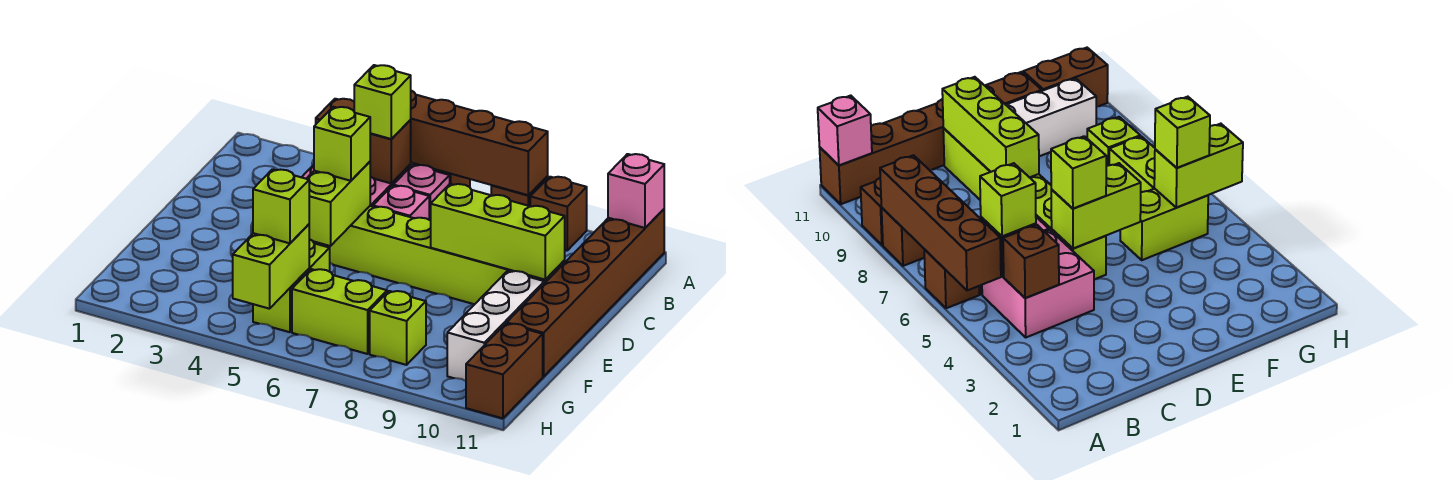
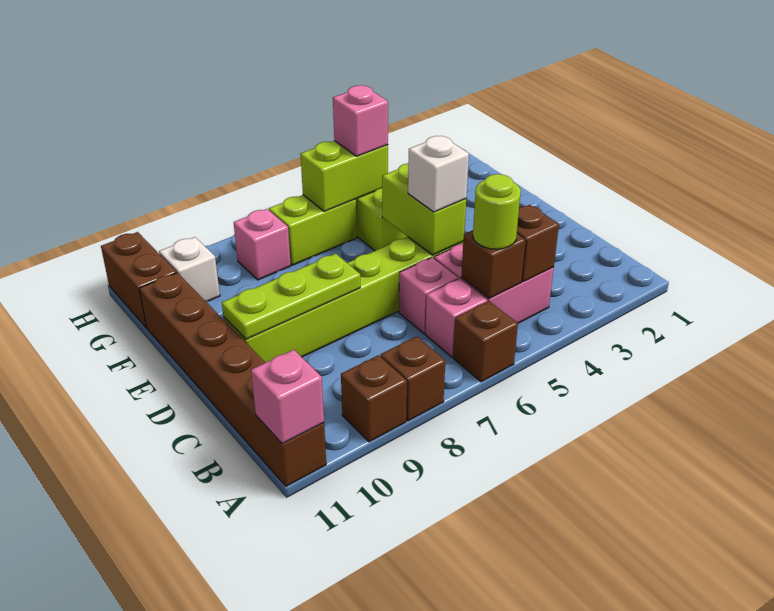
brown 1x4 brick [411,91,548,195] -> none
lime 1x1 brick [354,65,411,139] -> lime 1x1 round brick [473,174,521,249]
lime 1x1 brick [314,107,371,181] -> white 1x1 brick [408,136,469,212]
lime 1x3 brick [430,184,565,280] -> lime 1x3 plate [222,254,360,339]
white 1x3 brick [447,271,544,381] -> white 1x1 brick [159,237,220,302]
lime 1x2 brick [233,224,309,309] -> lime 1x2 brick turned to [300,141,388,211]
lime 1x1 brick [253,169,309,243] -> pink 1x1 brick [333,85,388,156]
lime 1x1 brick [370,291,426,365] -> pink 1x1 brick [234,209,291,280]

